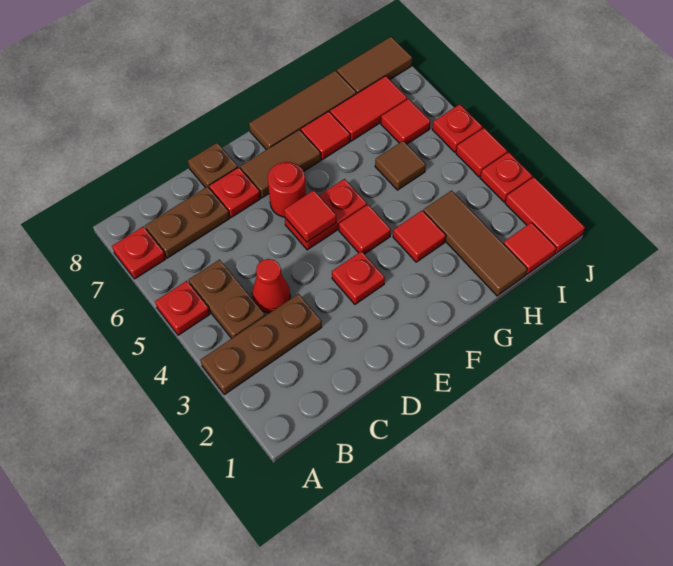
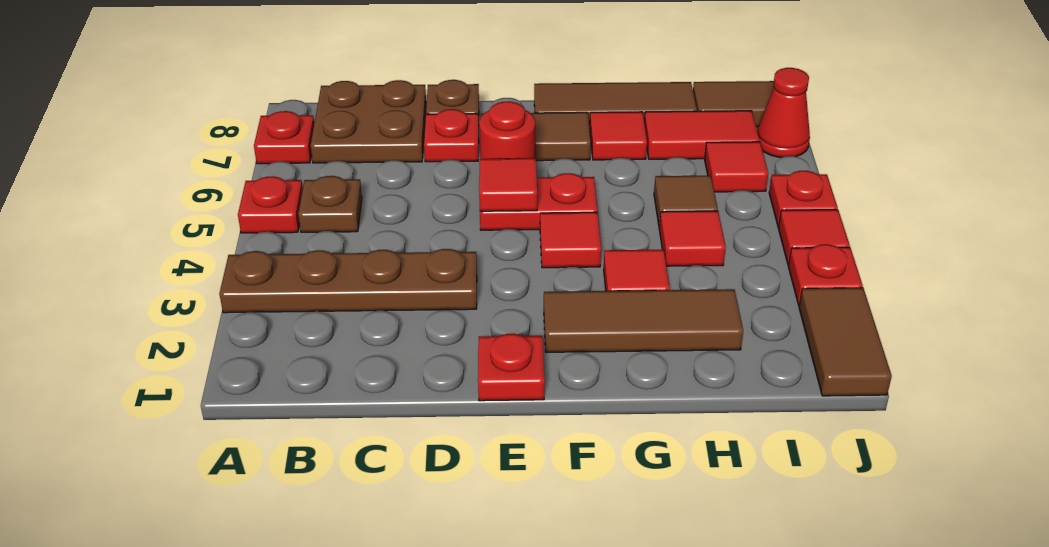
brown 1x3 plate [201,294,322,395] -> brown 1x4 plate [219,249,477,313]
brown 1x2 plate [189,260,265,338] -> brown 1x1 plate [298,176,362,232]
brown 1x2 plate [145,187,229,258] -> brown 2x2 plate [311,80,426,163]
red 1x1 cone [252,259,290,313] -> red 1x1 cone moved to [757,68,810,157]
red 1x1 plate [332,251,385,304] -> red 1x1 plate moved to [478,334,545,401]
brown 1x3 tile [423,191,527,296] -> brown 1x3 tile turned to [544,289,743,352]
red 1x1 tile [503,222,556,275] -> red 1x1 tile moved to [659,211,726,266]
red 1x2 tile [505,177,585,254] -> brown 1x2 tile [799,288,892,396]

